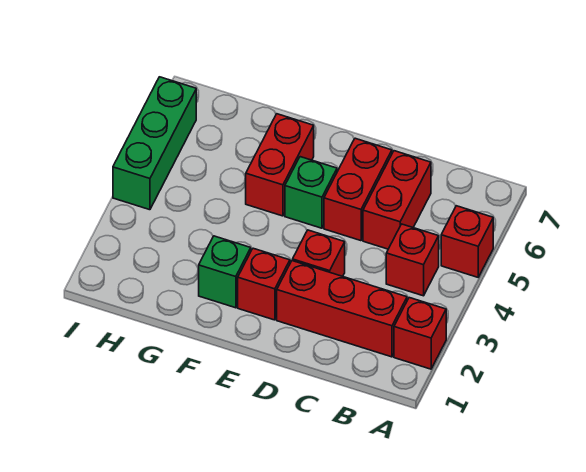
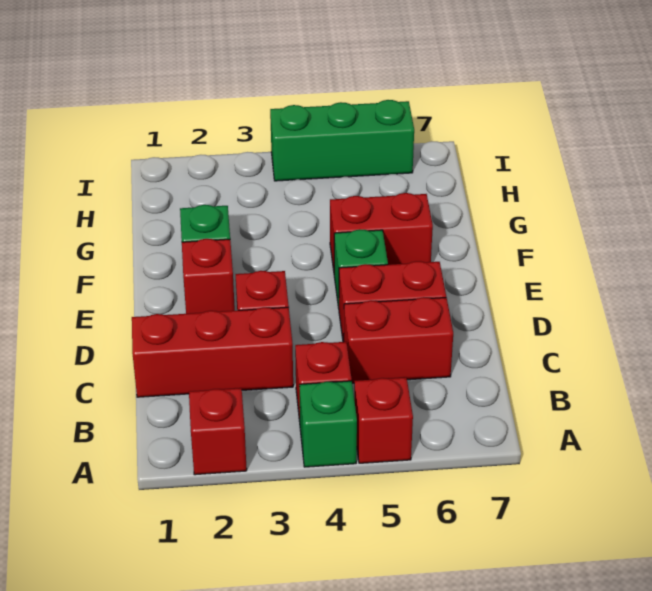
none -> green 1x1 brick [299,381,357,467]
red 1x3 brick [277,261,407,357] -> red 1x3 brick turned to [132,307,293,397]

